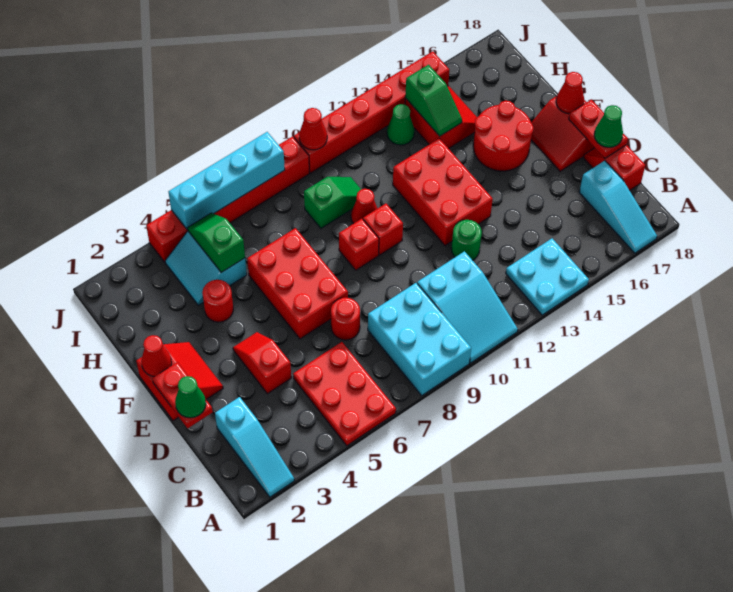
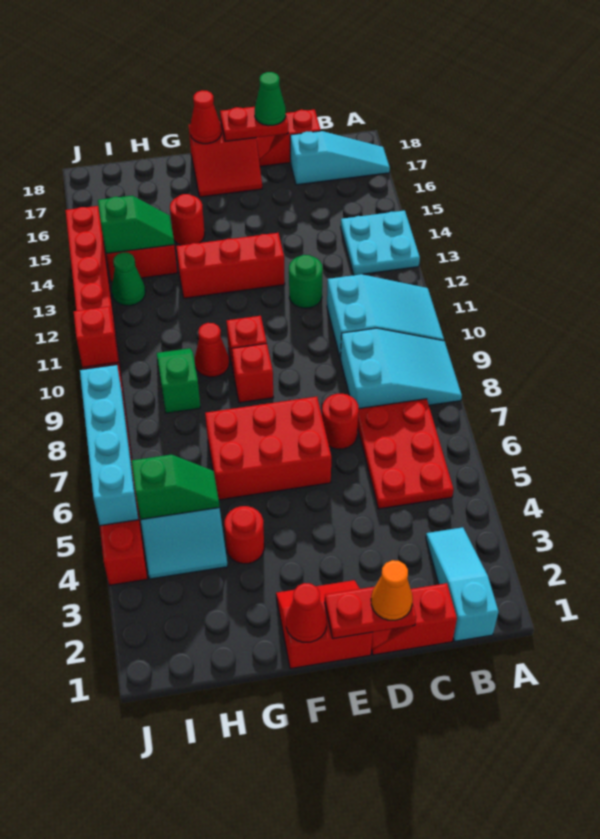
cyan 1x3 slope [215,397,294,497] -> cyan 1x3 slope turned to [426,527,498,641]
red 2x3 plate [293,342,396,446] -> red 2x3 plate turned to [358,399,454,509]
cyan 2x3 brick [368,283,471,395] -> cyan 2x3 slope [341,328,462,408]
green 1x1 cone [175,376,206,418] -> orange 1x1 cone [371,560,413,620]
red 1x2 slope [233,332,291,394] -> red 1x2 slope moved to [371,583,457,655]
red 2x3 brick [393,138,493,245] -> red 1x3 brick [176,233,285,298]
red 2x2 round brick [473,101,533,171] -> red 1x1 round brick [170,194,205,245]
green 1x2 slope [188,213,245,272] -> green 1x2 slope turned to [132,455,220,519]
red 1x1 cone [299,108,327,150] -> red 1x1 brick [74,307,118,367]

